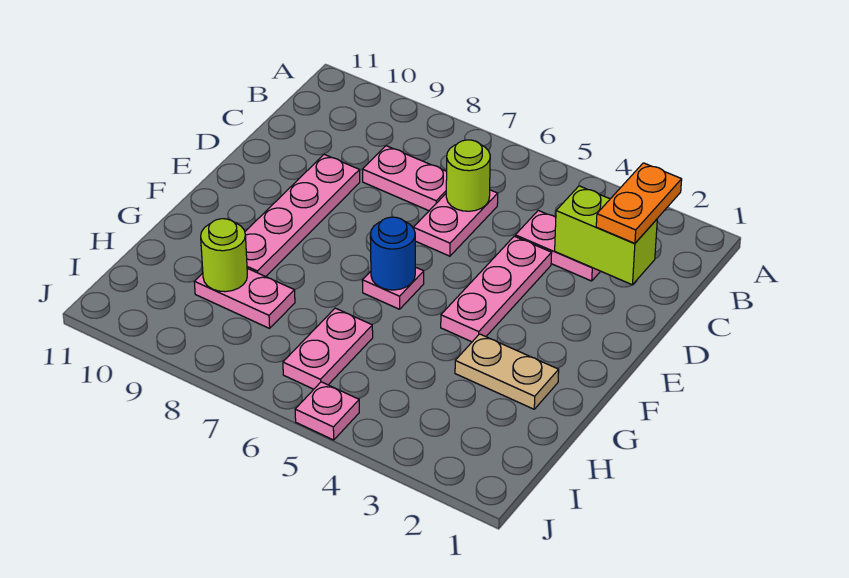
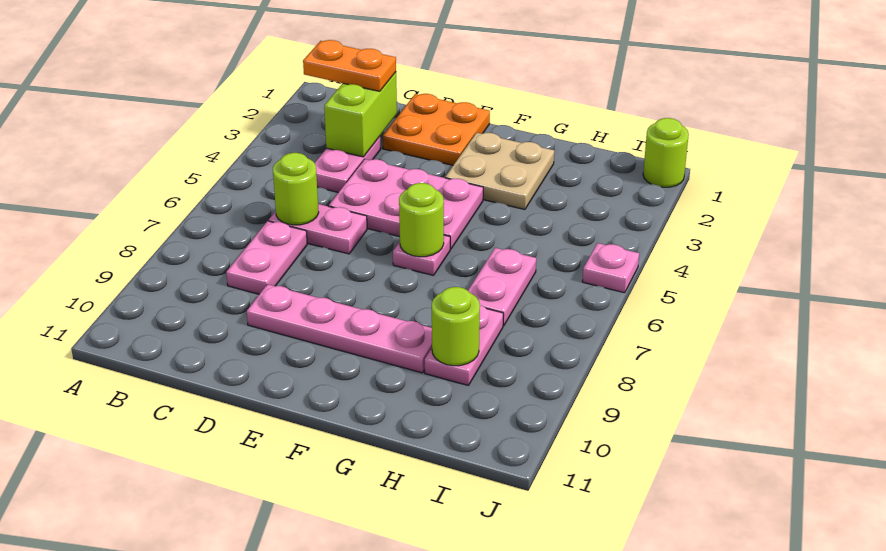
none -> orange 2x2 plate [383,94,490,165]
pink 1x3 plate [441,236,552,342] -> pink 2x3 plate [329,159,483,249]
blue 1x1 round brick [370,217,415,290] -> lime 1x1 round brick [399,183,444,257]
tan 1x2 plate [455,334,559,409] -> tan 2x2 plate [445,133,554,210]
pink 1x2 plate [283,308,373,389] -> pink 1x2 plate turned to [468,248,536,326]
none -> lime 1x1 round brick [643,118,689,187]

